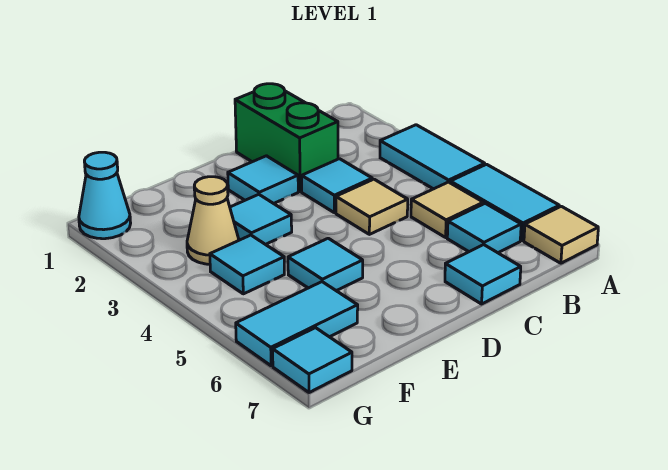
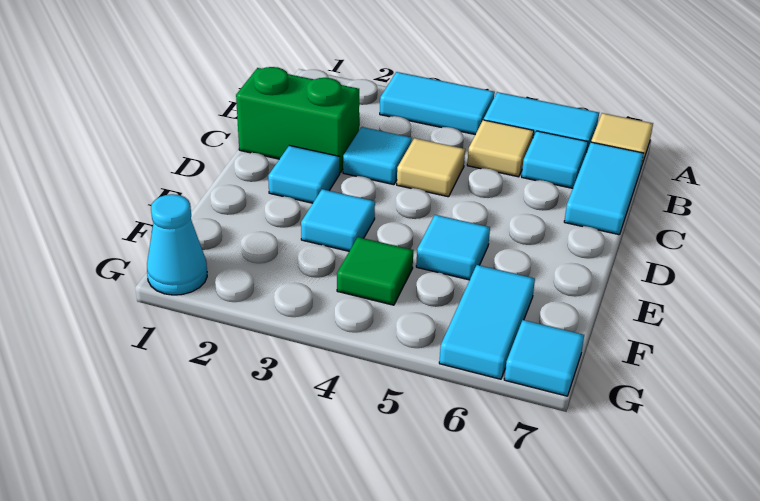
cyan 1x1 tile [445,245,521,304] -> cyan 1x2 tile [564,142,644,235]
tan 1x1 cone [187,177,239,264] -> none
cyan 1x1 tile [210,235,284,294] -> green 1x1 tile [337,237,413,305]

